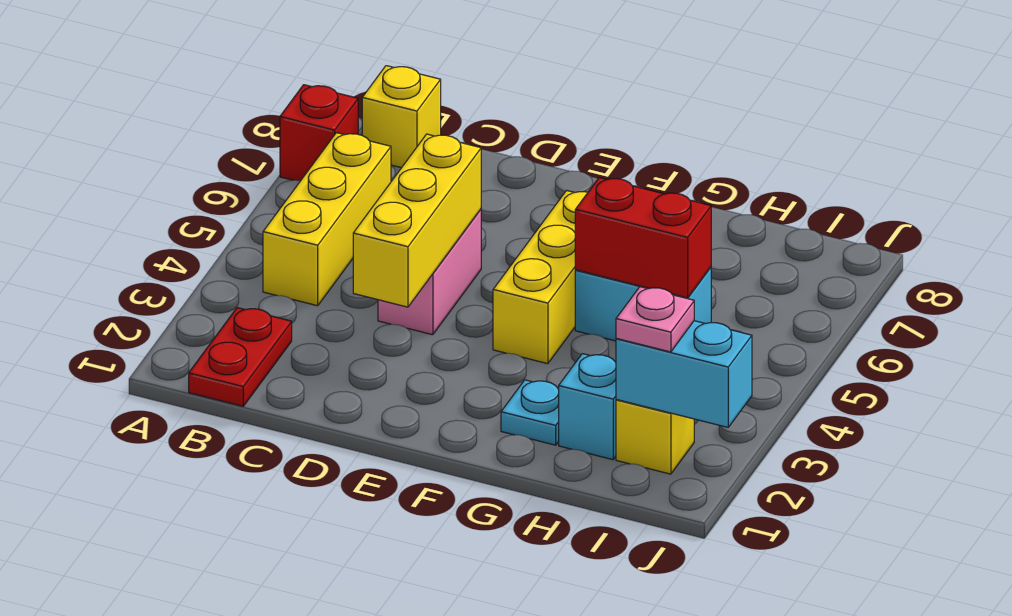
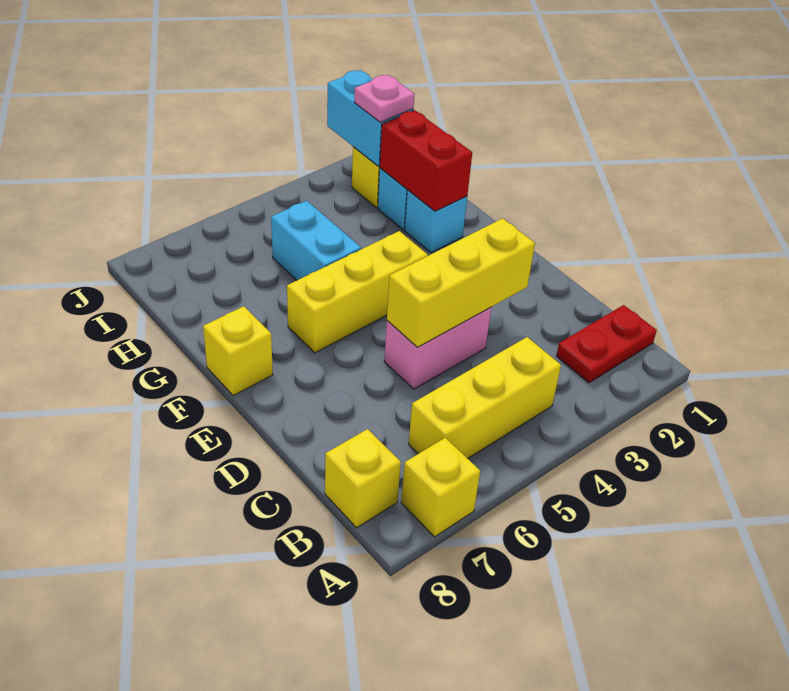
red 1x1 brick [280,85,358,181] -> yellow 1x1 brick [401,438,480,537]
none -> yellow 1x1 brick [203,306,273,396]
cyan 1x1 plate [501,380,559,445] -> cyan 1x1 brick [405,190,467,253]
red 1x2 brick [575,178,711,298] -> red 1x2 brick moved to [380,110,472,211]

